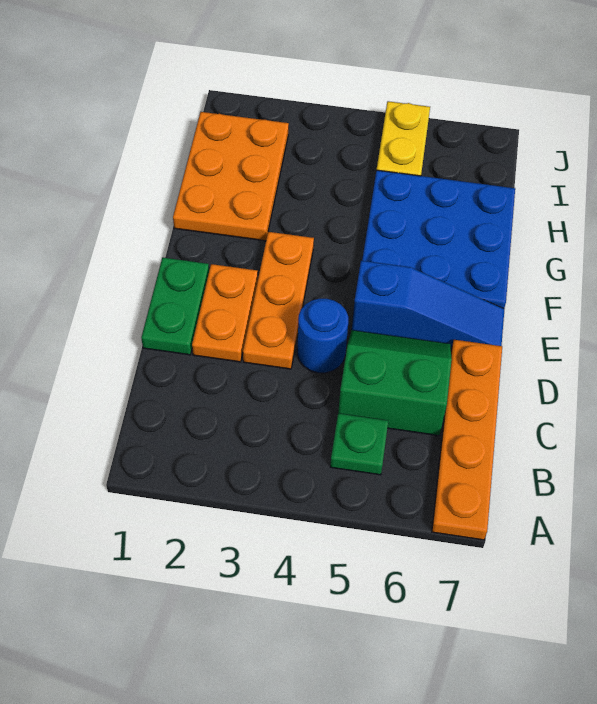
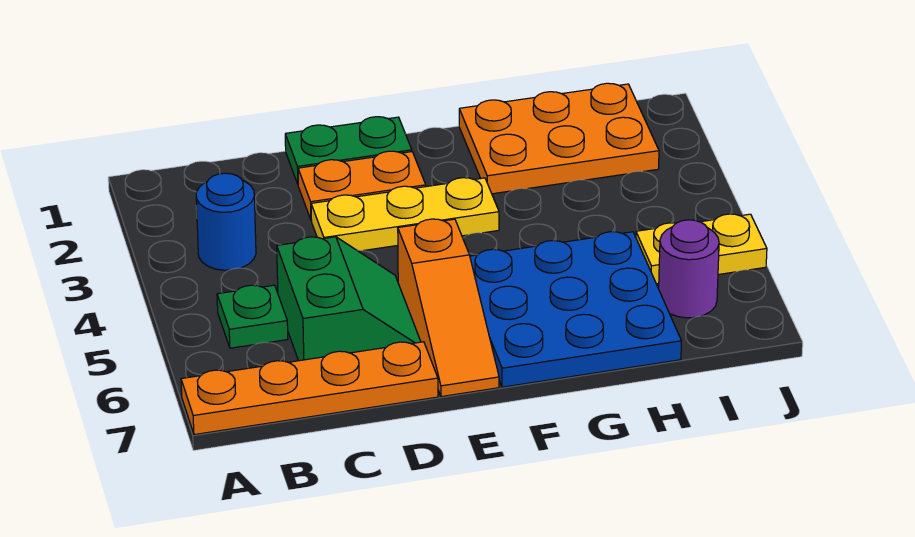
orange 1x3 plate [243,232,314,369] -> yellow 1x3 plate [311,178,499,251]
blue 1x1 round brick [297,299,348,373] -> blue 1x1 round brick moved to [196,173,256,270]
blue 1x3 slope [352,261,504,348] -> orange 1x3 slope [398,219,499,397]
none -> purple 1x1 round brick [659,220,719,318]

